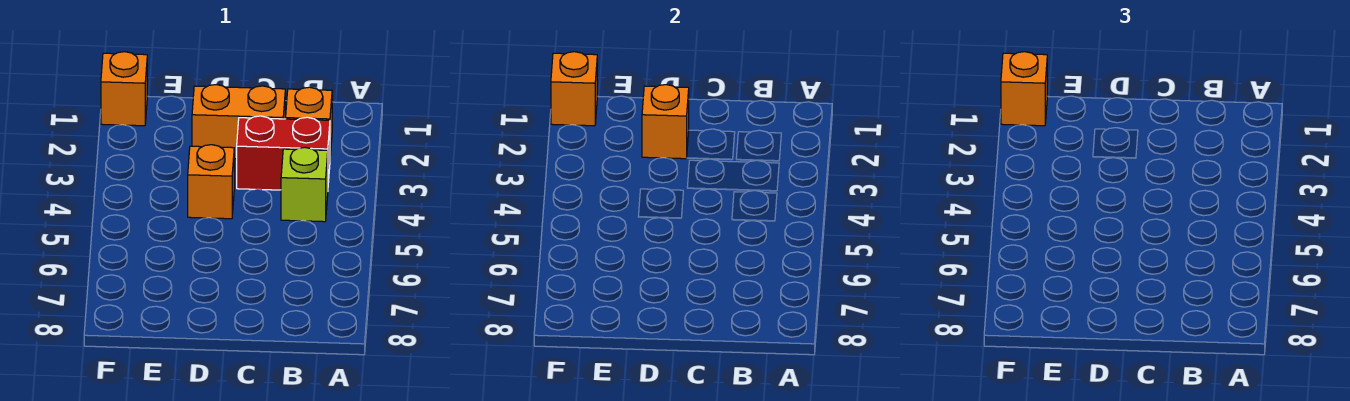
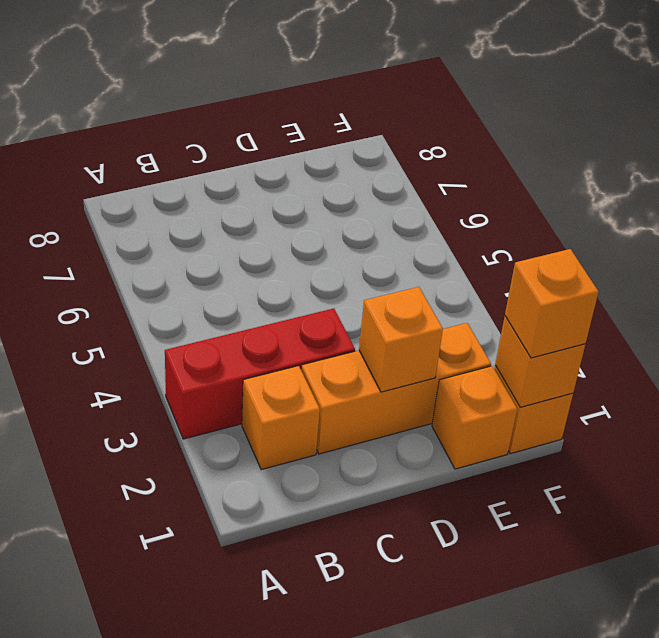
red 1x2 brick [237,116,330,190] -> red 1x3 brick [165,308,355,439]
lime 1x1 brick [281,148,328,222] -> none
orange 1x2 brick [192,85,285,159] -> orange 1x3 brick [301,323,491,454]
orange 1x1 brick [188,145,234,219] -> orange 1x1 brick moved to [432,366,517,469]

